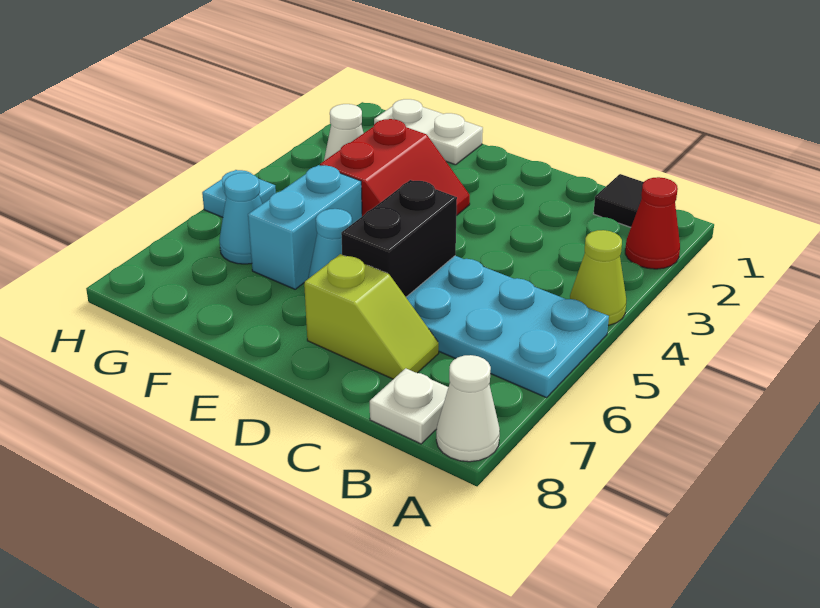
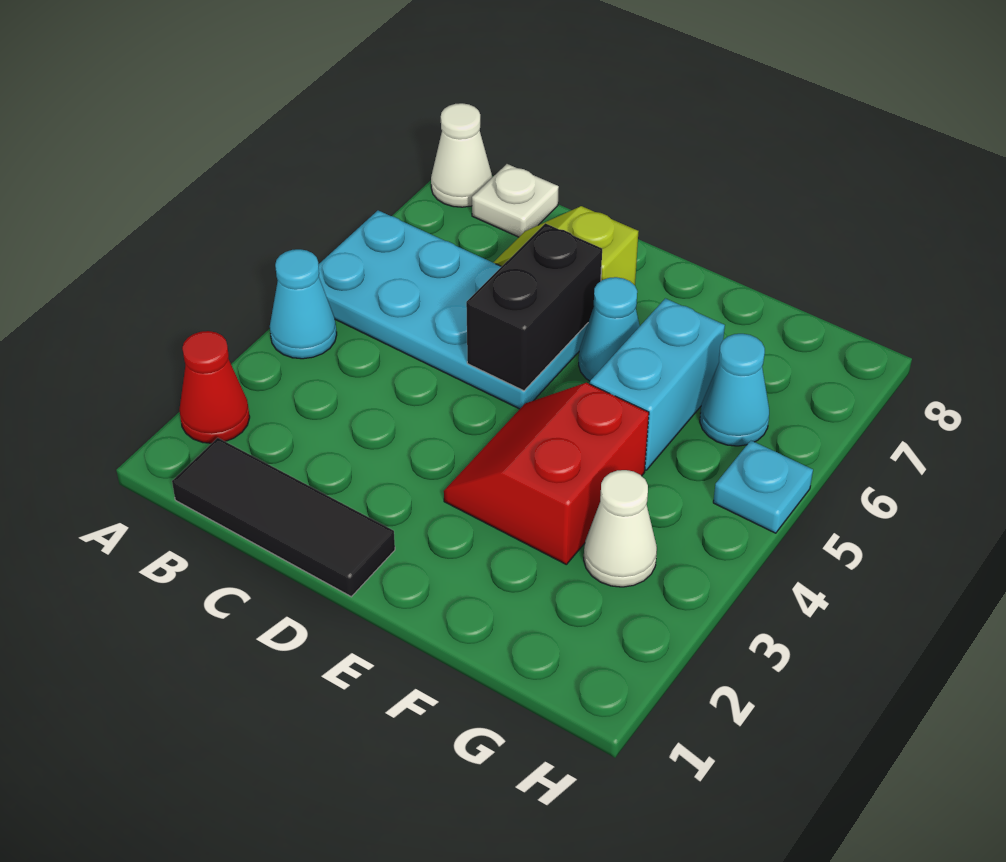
lime 1x1 cone [570,230,626,325] -> cyan 1x1 cone [270,249,337,359]
black 1x1 tile [594,174,644,227] -> black 1x3 tile [172,438,395,597]
white 1x2 plate [374,99,483,165] -> none

